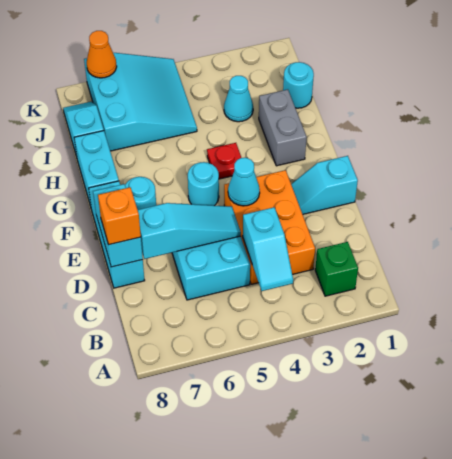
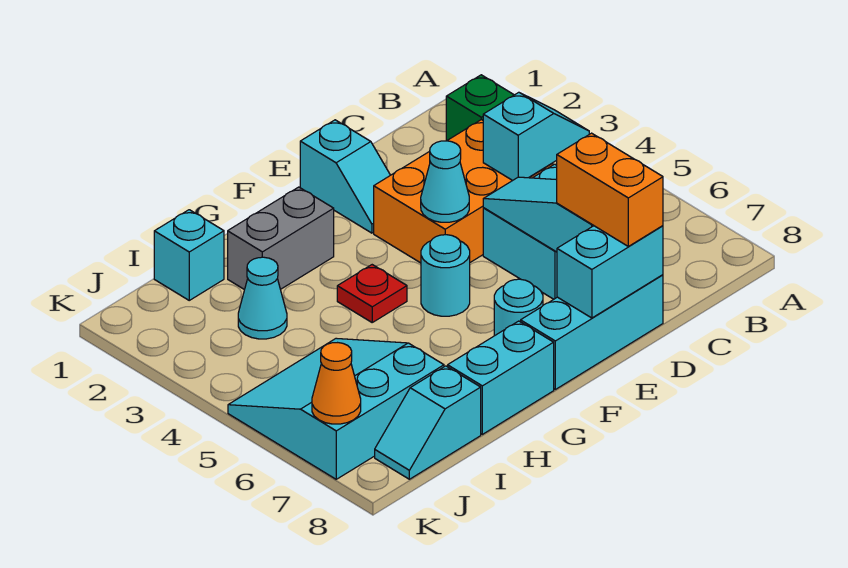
orange 1x1 brick [98,187,141,245] -> orange 1x2 brick [557,133,663,246]
cyan 1x1 round brick [283,62,314,108] -> cyan 1x1 brick [154,210,224,300]

